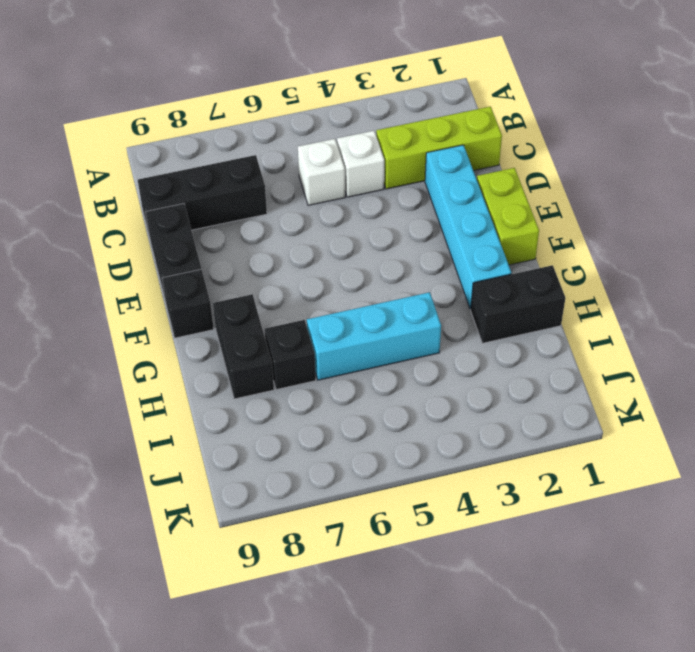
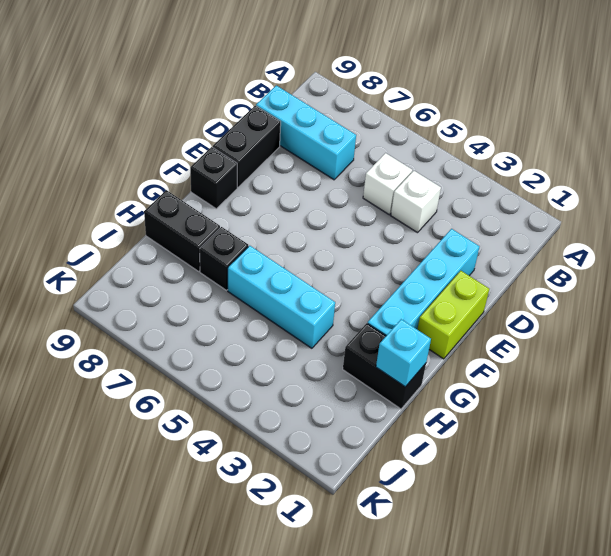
lime 1x3 brick [376,107,502,189] -> none
black 1x3 brick [138,155,267,237] -> cyan 1x3 brick [256,85,356,180]
black 1x2 brick [213,294,274,399] -> black 1x2 brick turned to [144,190,220,271]
none -> cyan 1x1 brick [376,319,431,386]

